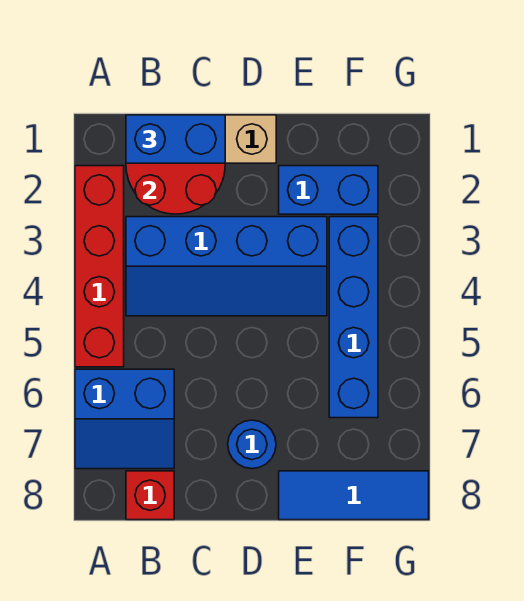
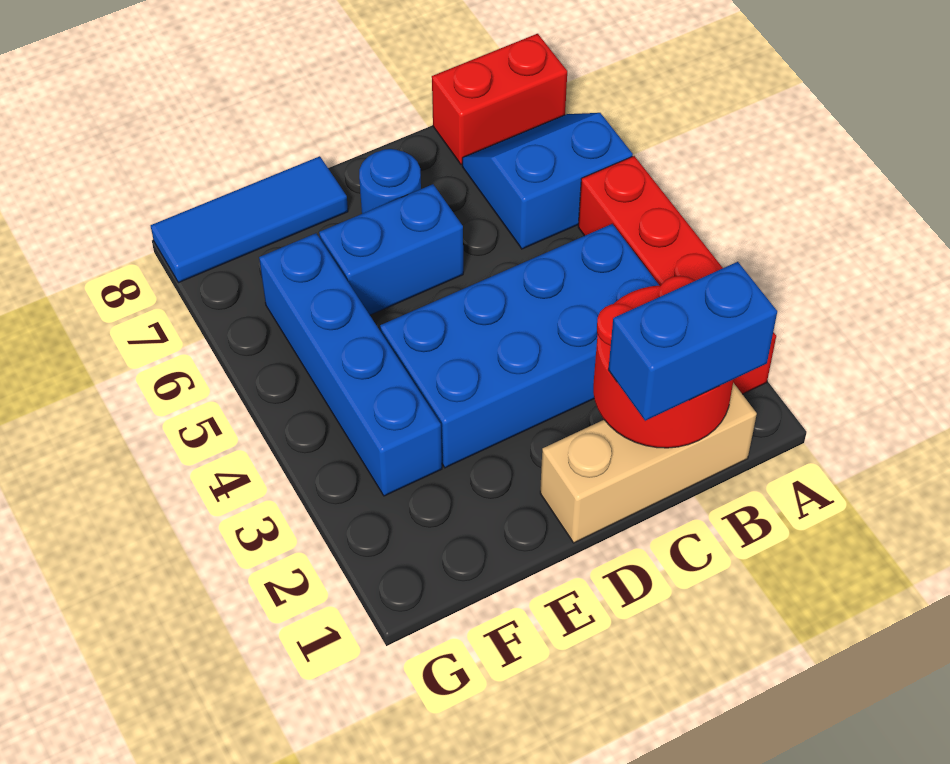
blue 2x4 slope [126,217,327,316] -> blue 2x4 brick [380,224,659,468]
red 1x1 brick [126,471,174,520] -> red 1x2 brick [432,34,567,164]
blue 1x2 brick [279,166,378,214] -> blue 1x2 brick moved to [319,184,463,315]

